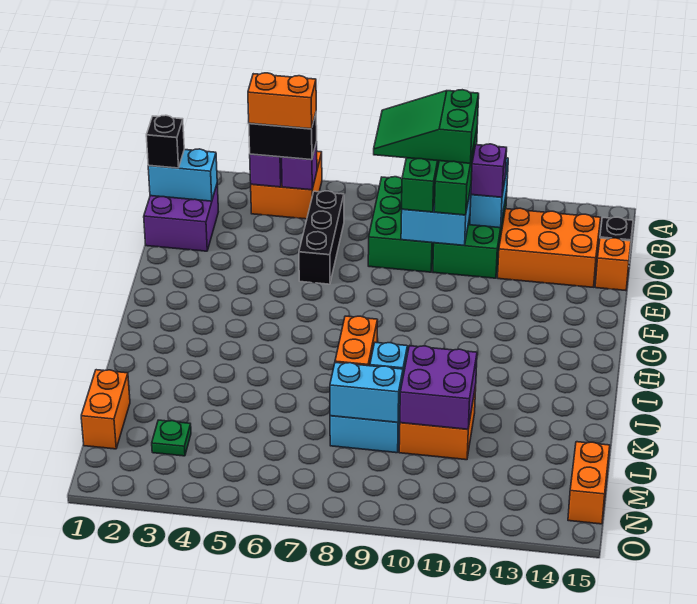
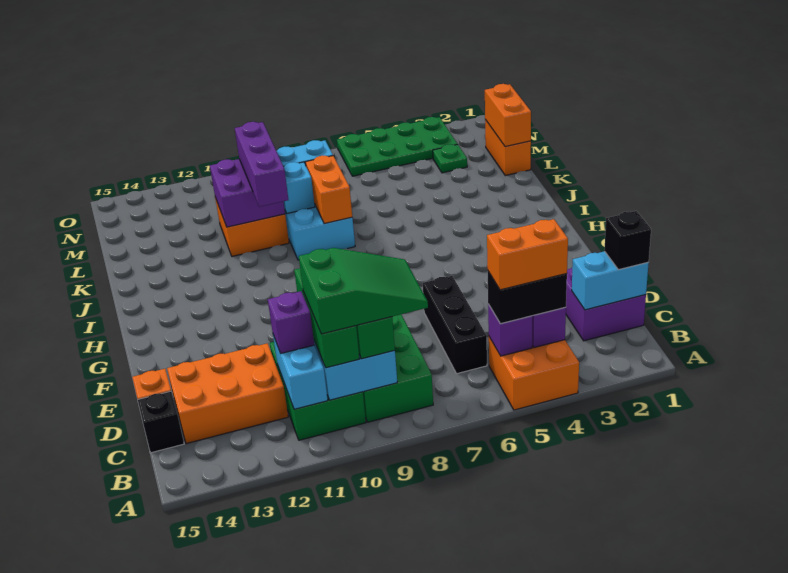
none -> purple 1x3 brick [235,122,288,207]
orange 1x2 brick [568,442,610,524] -> orange 1x2 brick moved to [485,84,531,147]
none -> green 2x4 plate [337,117,458,176]

